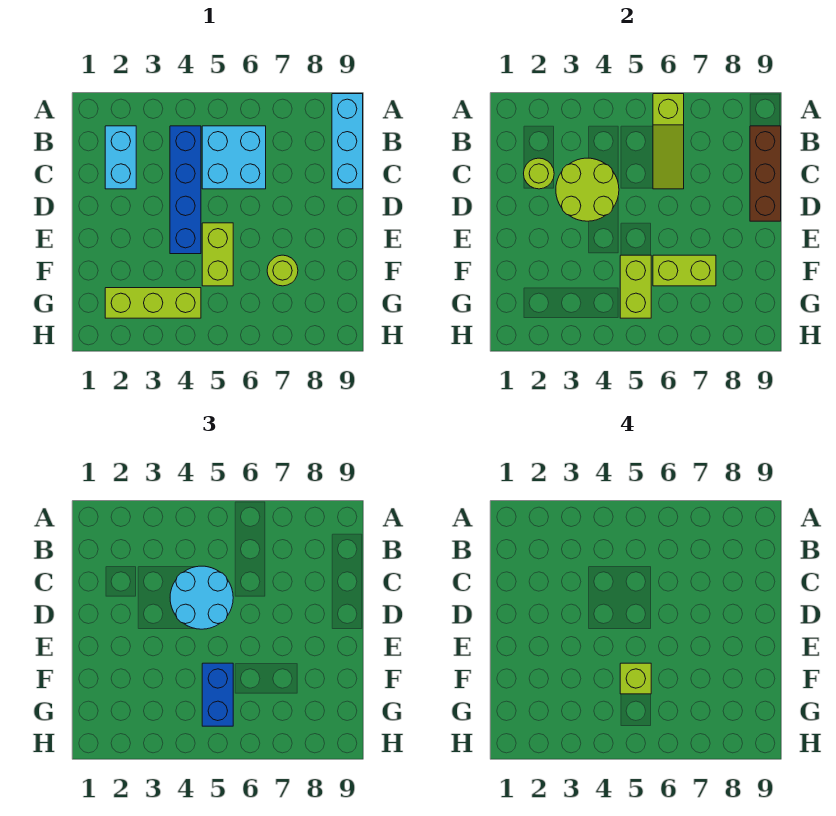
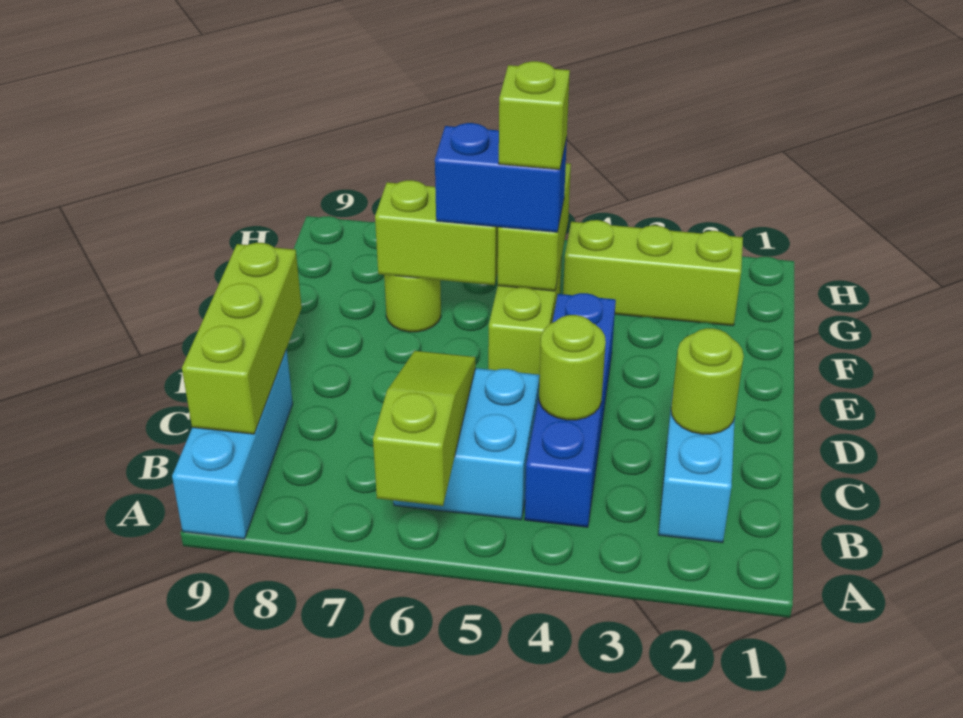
brown 1x3 brick [750,126,781,221] -> lime 1x3 brick [182,243,302,434]
lime 2x2 round brick [556,158,619,221] -> lime 1x1 round brick [539,315,606,420]
cyan 2x2 round brick [170,566,233,629] -> none
blue 1x2 brick [202,663,233,726] -> blue 1x2 brick turned to [435,123,567,232]

